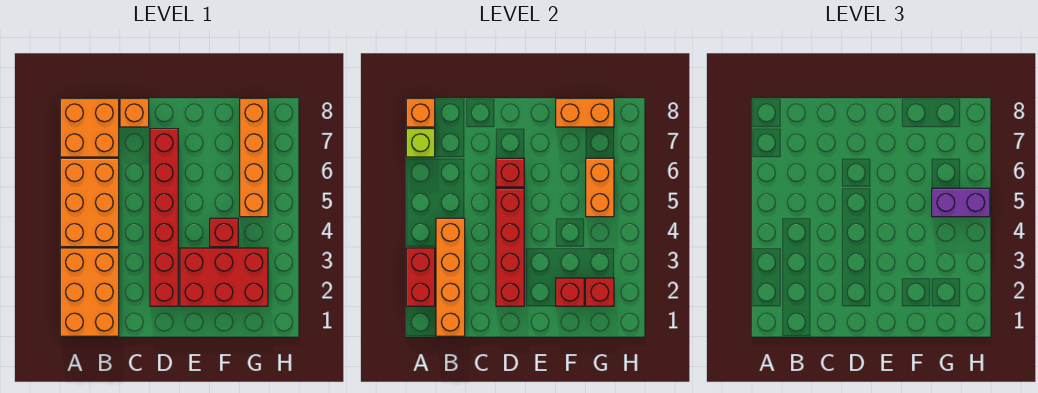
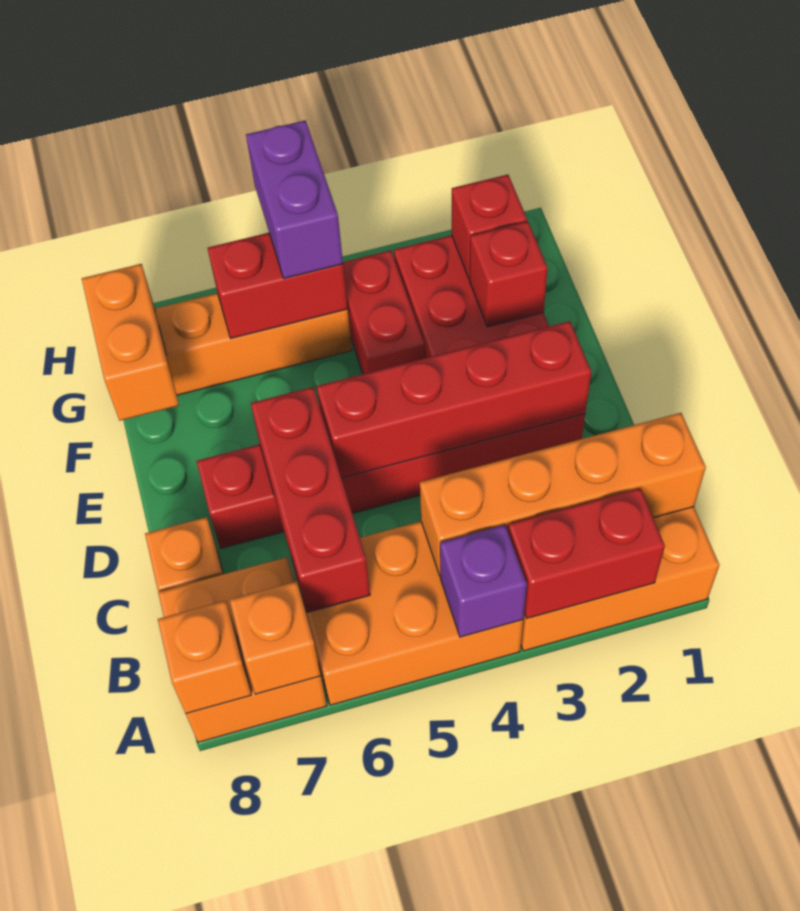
none -> purple 1x1 brick [440,525,527,637]
lime 1x1 brick [406,129,435,157] -> orange 1x1 brick [230,581,321,694]
red 1x1 brick [496,158,524,187] -> red 1x3 brick [251,387,370,612]
red 1x1 brick [210,218,238,247] -> red 1x2 brick [343,250,425,374]
orange 1x2 brick [586,158,614,217] -> red 1x2 brick [207,233,348,338]

